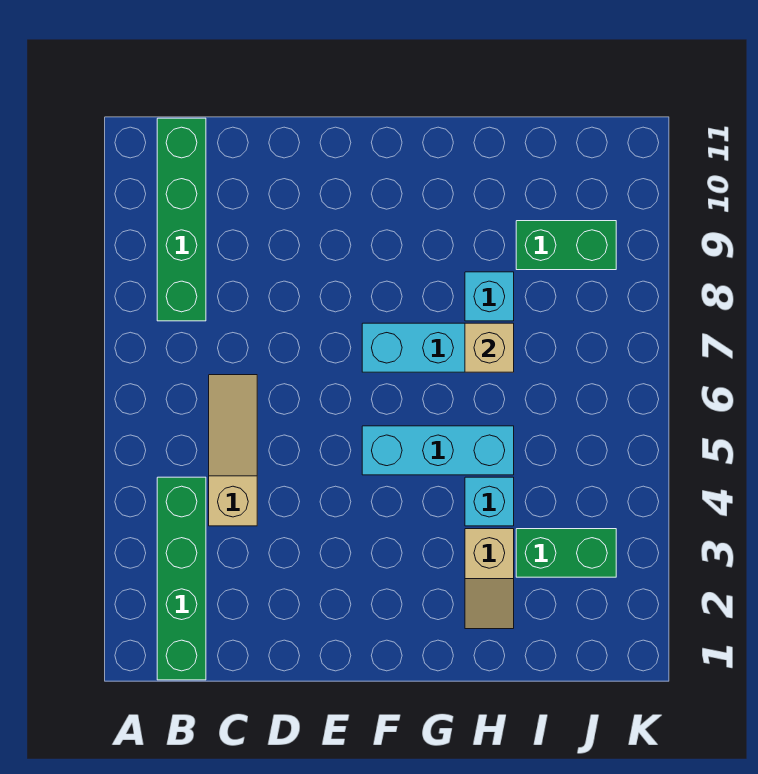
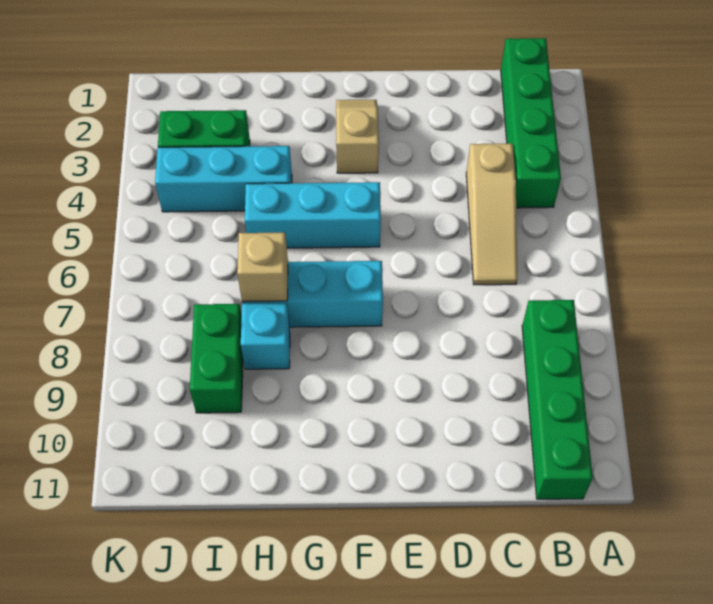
tan 1x2 slope [465,529,514,629] -> tan 1x2 slope moved to [336,100,379,173]
cyan 1x1 brick [465,477,514,526] -> cyan 1x3 brick [155,146,292,212]
green 1x2 brick [516,221,616,270] -> green 1x2 brick turned to [190,304,243,413]

